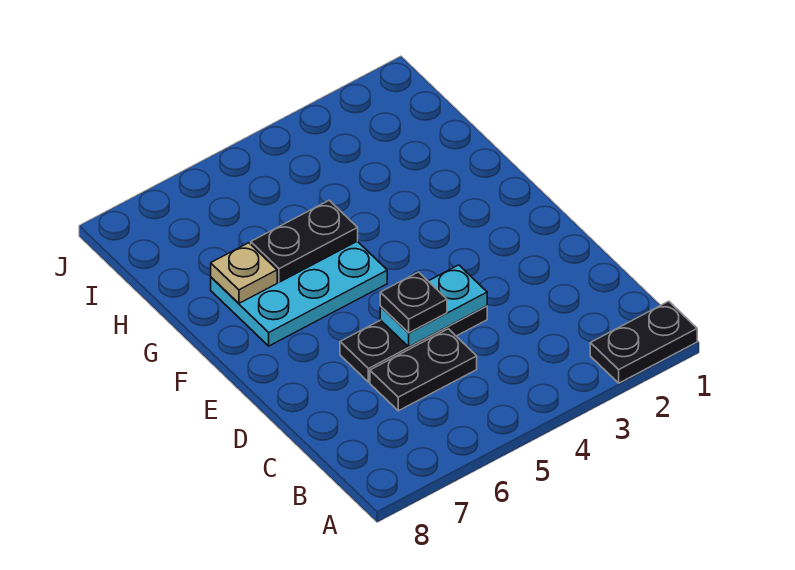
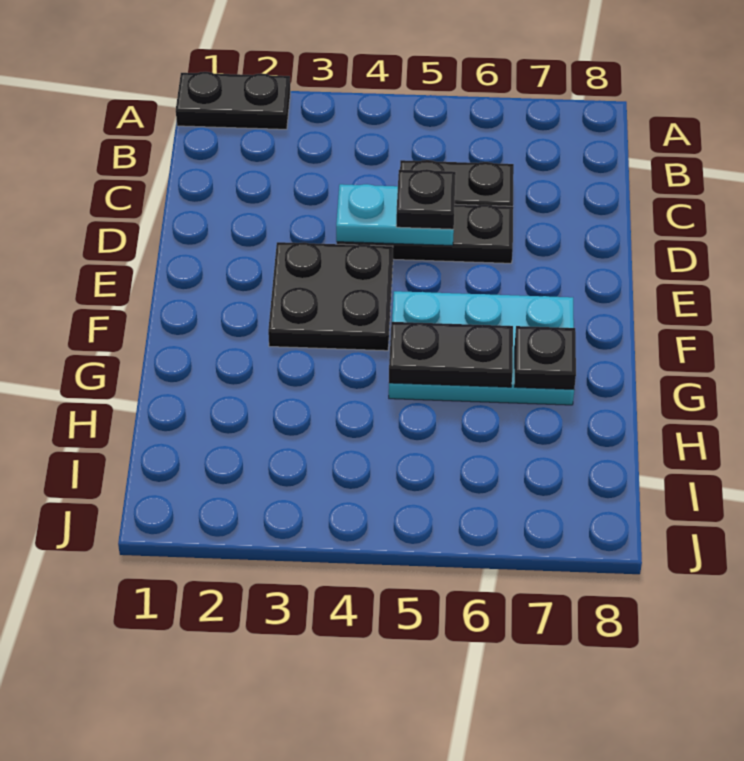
none -> black 2x2 plate [268,242,393,351]
tan 1x1 plate [211,243,277,303] -> black 1x1 plate [514,326,576,389]

